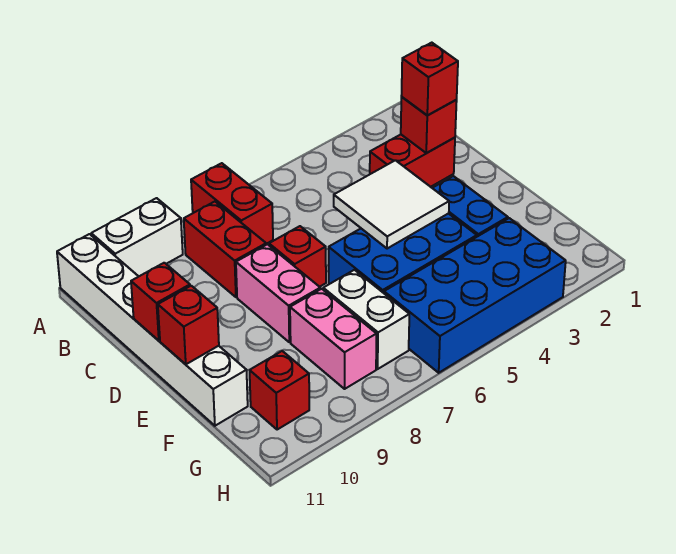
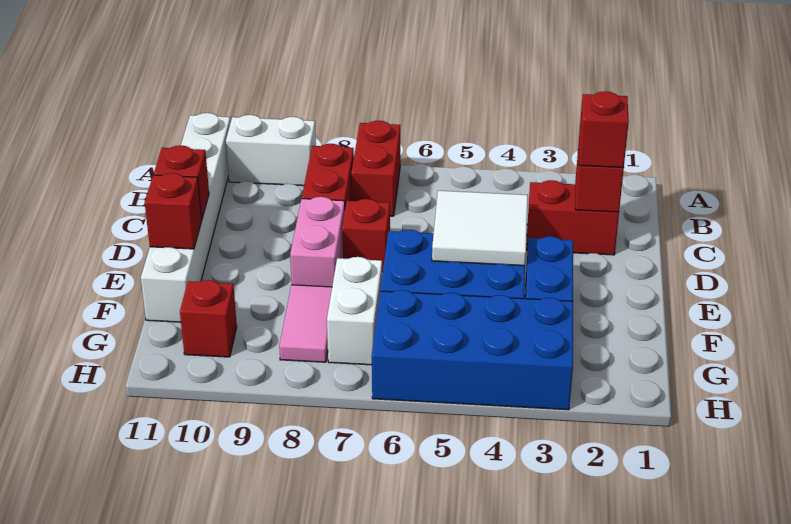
pink 1x2 brick [290,289,377,389] -> pink 1x2 tile [279,285,332,362]

